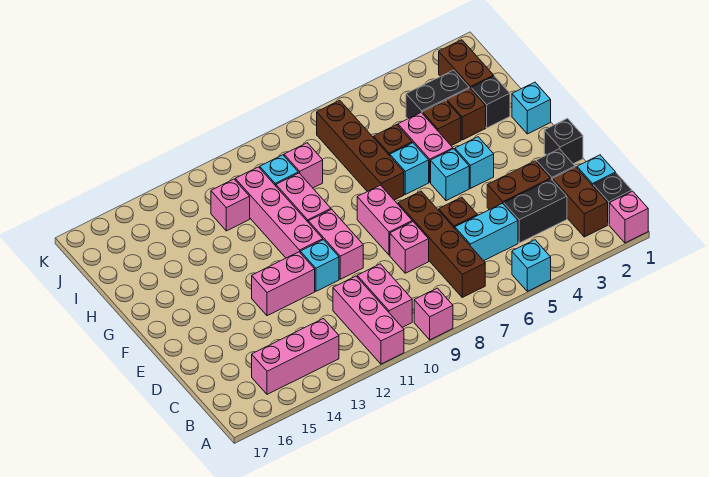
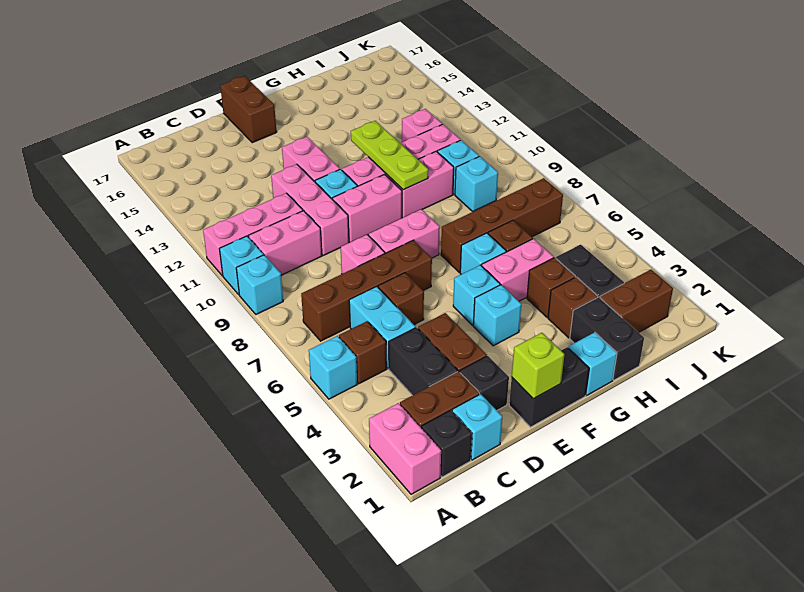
pink 1x1 brick [609,191,648,243] -> pink 1x2 brick [369,403,441,494]
pink 1x1 brick [414,288,453,340] -> cyan 1x1 brick [236,255,283,314]
none -> cyan 1x1 brick [220,236,263,295]
none -> brown 1x1 brick [339,321,387,384]
pink 1x3 brick [252,319,339,394] -> pink 1x3 brick moved to [271,164,349,255]
black 1x1 brick [544,119,583,164] -> black 1x2 brick [509,347,589,427]
none -> lime 1x1 brick [512,333,565,399]
none -> brown 1x2 brick [220,76,276,143]
none -> lime 1x3 plate [351,121,428,190]
black 1x1 brick [471,76,510,128] -> black 1x2 brick [570,297,644,380]
pink 1x1 brick [284,143,323,188] -> cyan 1x1 brick [455,156,498,211]

